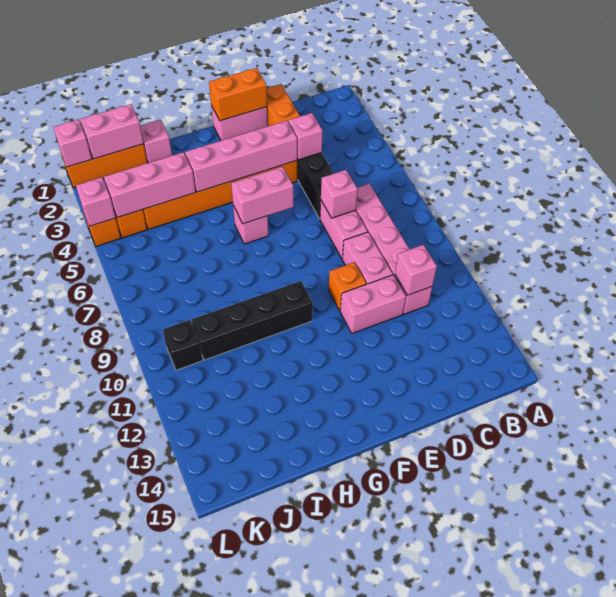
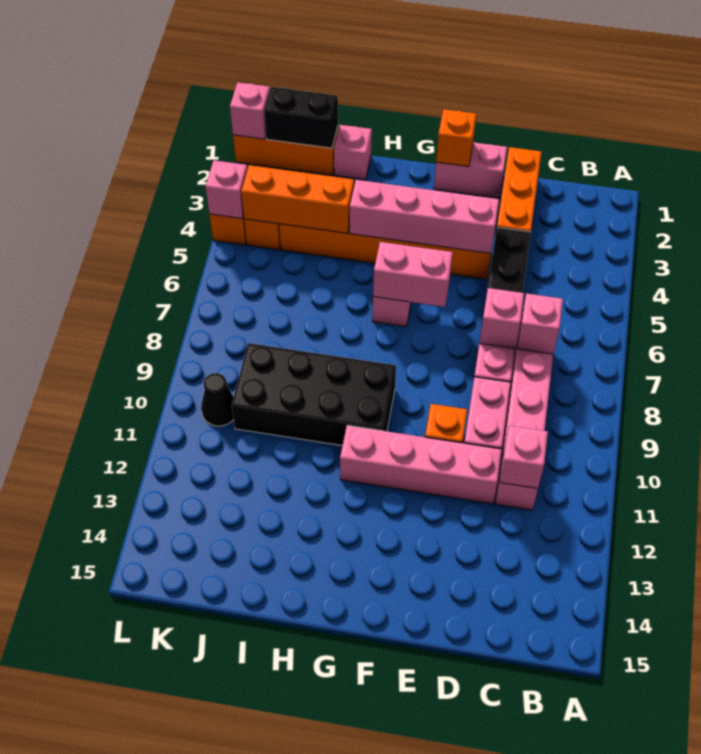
pink 1x1 brick [288,113,323,160] -> pink 1x1 brick moved to [517,293,563,354]
pink 1x2 brick [340,275,406,333] -> pink 1x4 brick [340,425,502,504]
orange 1x2 brick [209,68,267,121] -> orange 1x1 brick [436,109,476,167]
black 1x4 brick [191,281,313,360] -> black 2x4 brick [232,343,396,446]
pink 1x3 brick [104,152,196,218] -> orange 1x3 brick [241,165,354,233]
pink 1x2 brick [80,104,144,159] -> black 1x2 brick [264,87,338,148]
black 1x1 brick [163,320,203,370] -> black 1x1 cone [201,373,234,426]

